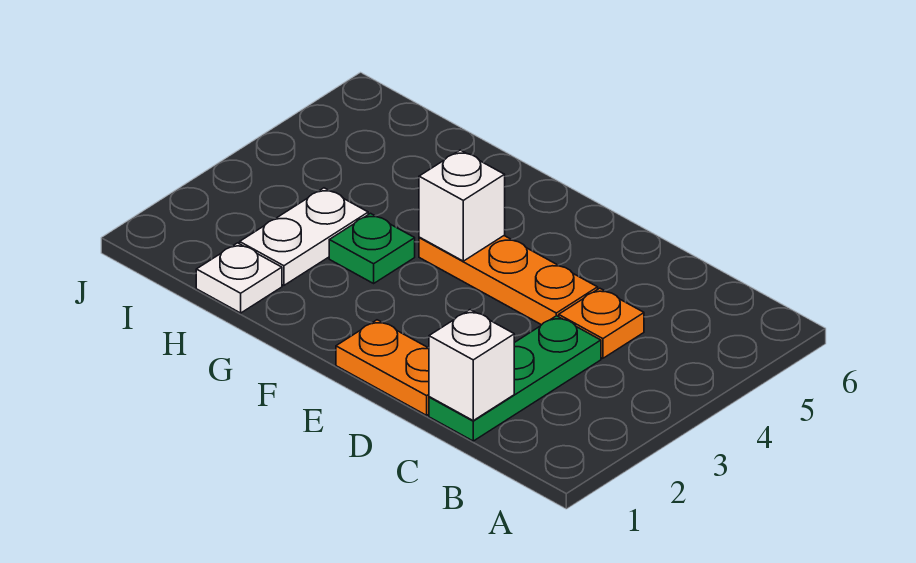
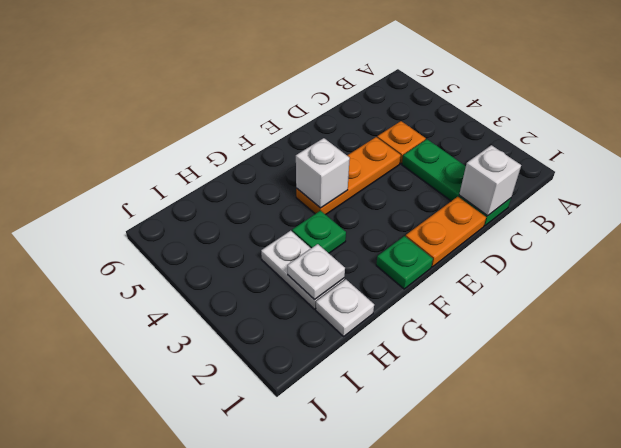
none -> green 1x1 plate [376,236,433,289]
none -> white 1x1 plate [287,244,345,300]

